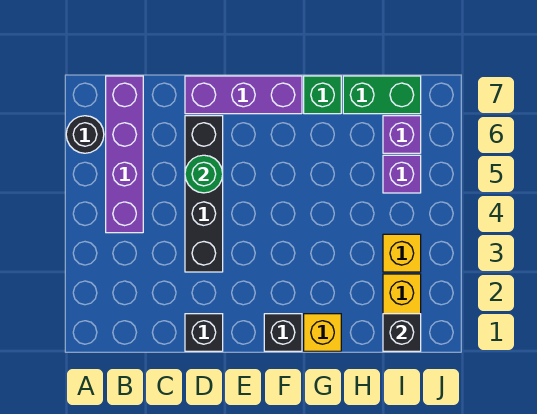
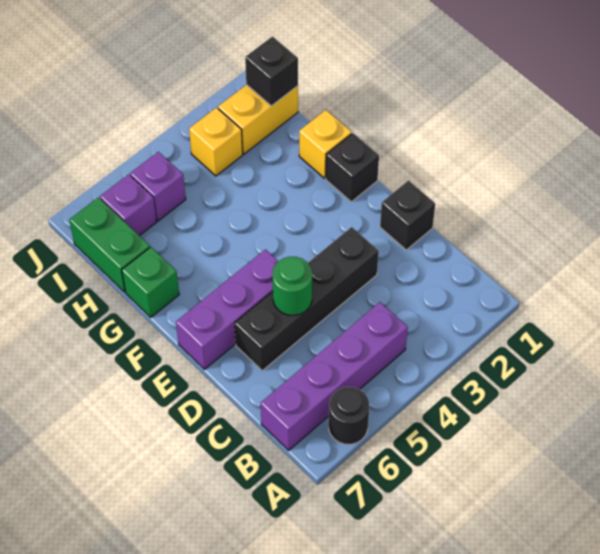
purple 1x3 brick [185,76,302,114] -> purple 1x3 brick turned to [176,250,278,369]

